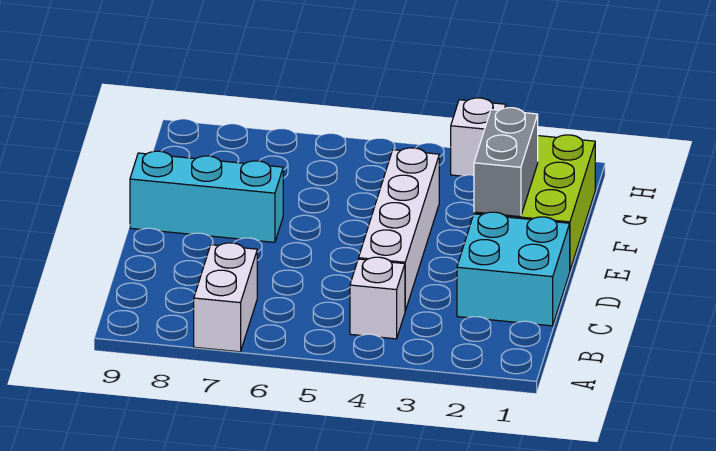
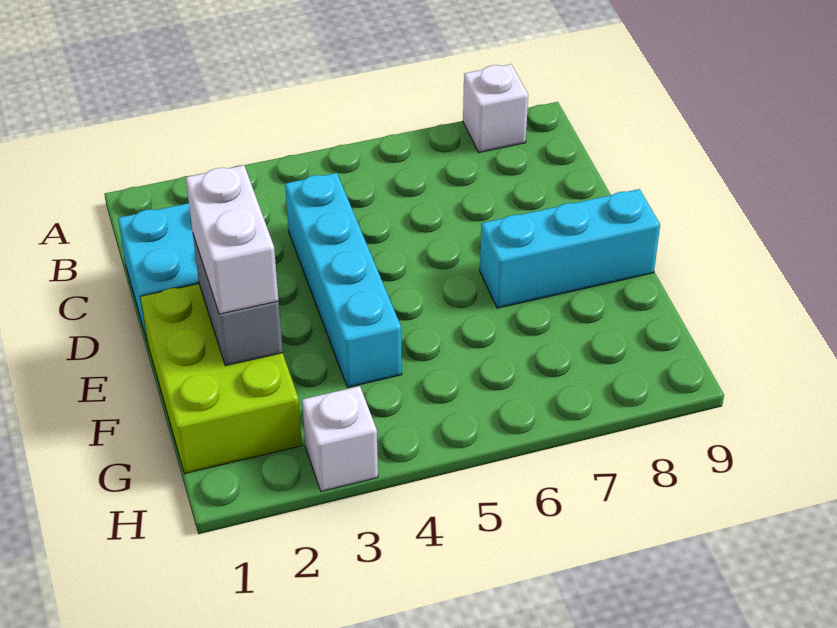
white 1x2 brick [194,243,257,352] -> white 1x2 brick moved to [186,165,278,314]
white 1x1 brick [350,257,405,339] -> white 1x1 brick moved to [463,64,528,152]
white 1x4 brick [359,148,439,311] -> cyan 1x4 brick [285,173,402,387]

